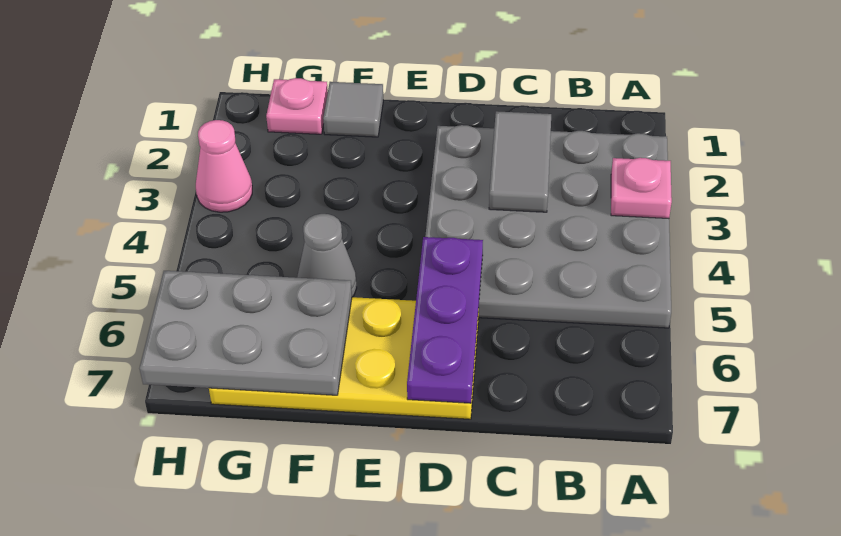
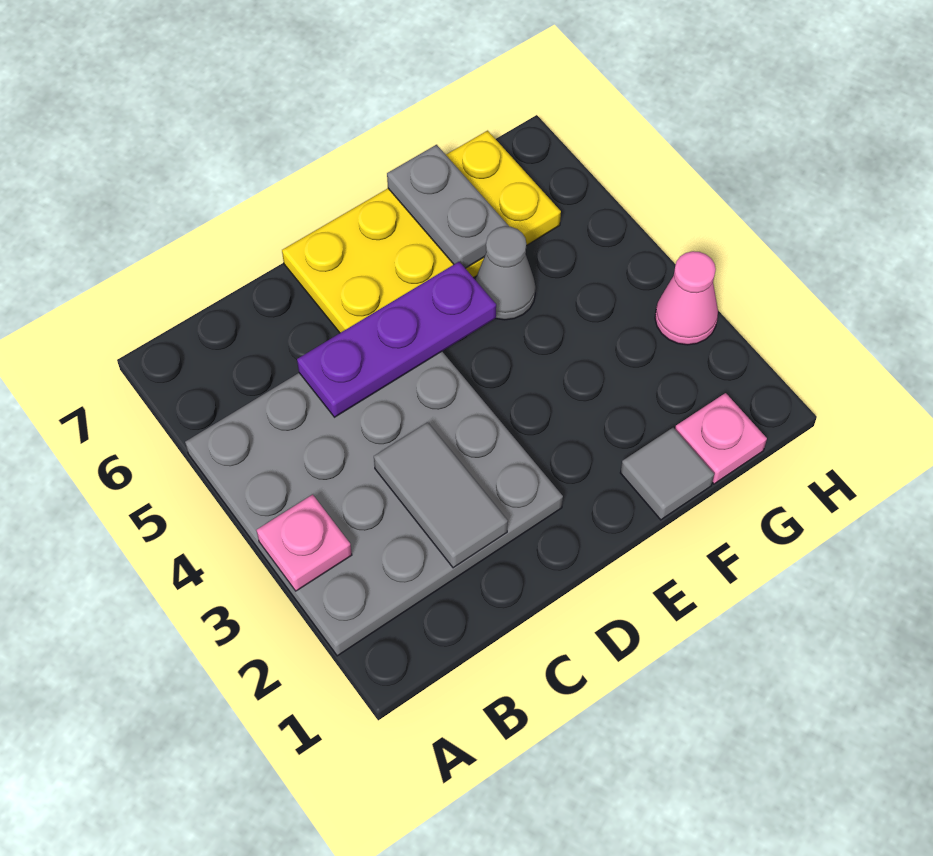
purple 1x3 plate [407,237,483,403] -> purple 1x3 plate turned to [297,262,496,417]
grey 2x3 plate [140,271,352,395] -> grey 1x2 plate [387,145,509,268]

